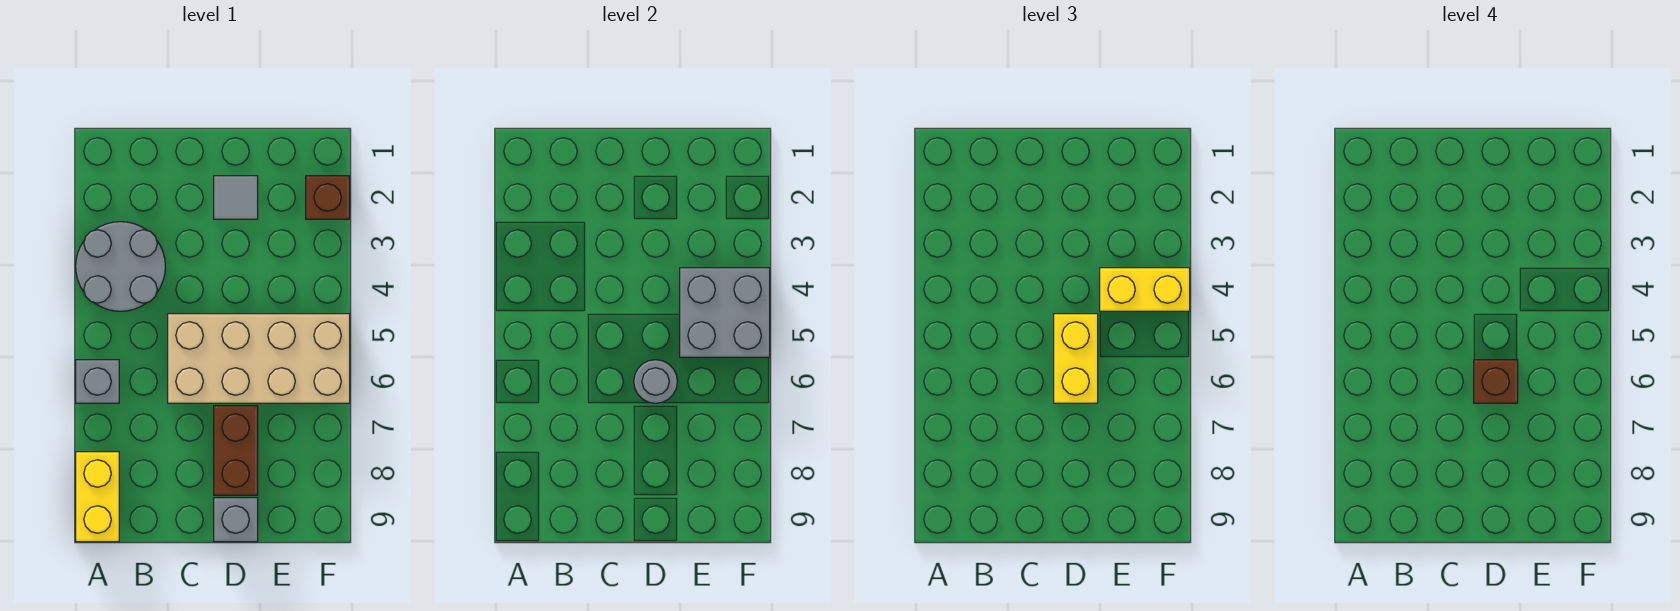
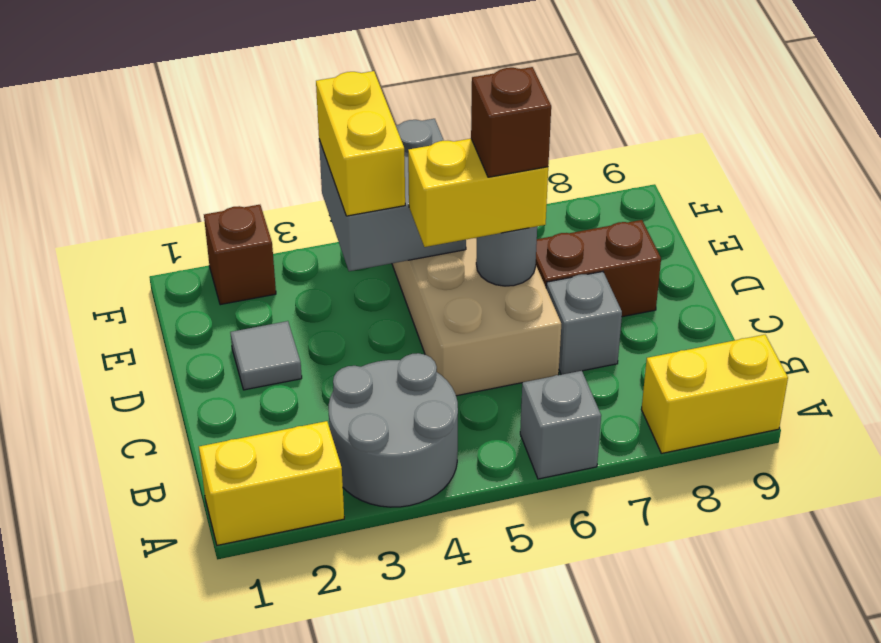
none -> yellow 1x2 brick [199,421,344,545]
grey 1x1 brick [214,498,258,542] -> grey 1x1 brick moved to [546,272,622,375]

